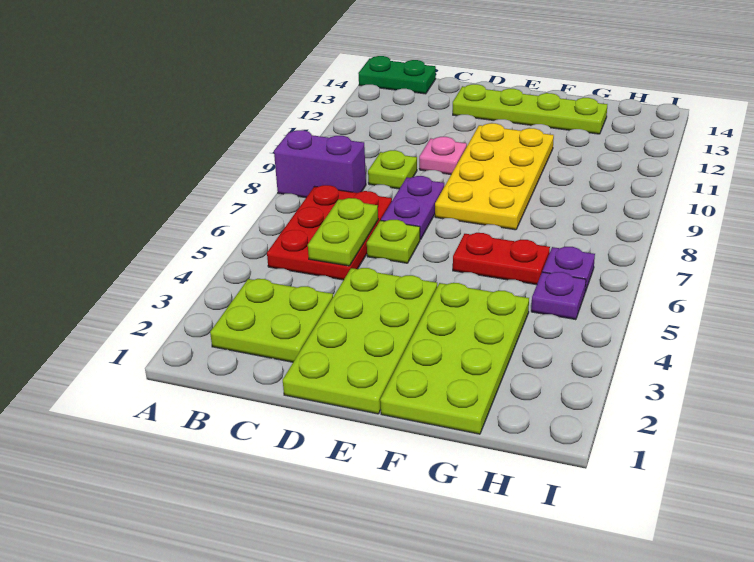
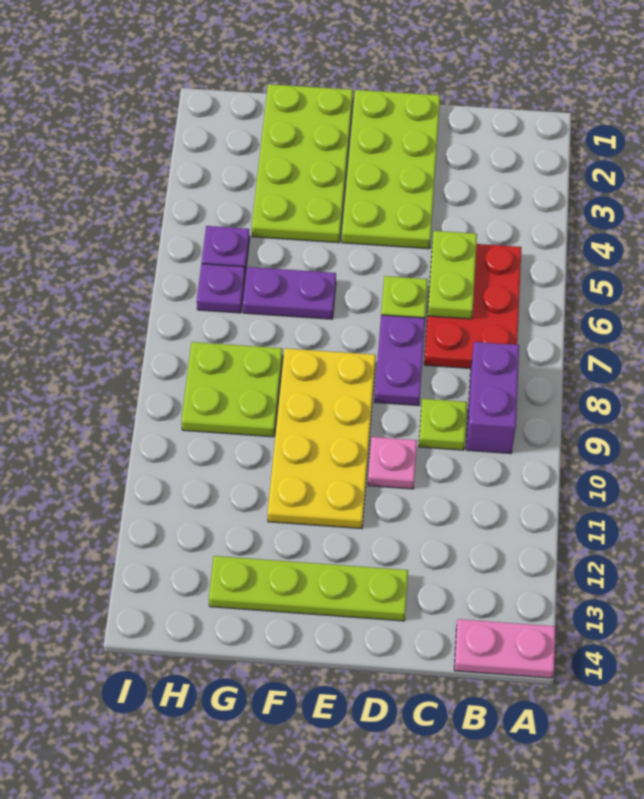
purple 1x2 brick [274,130,366,198] -> purple 1x2 brick turned to [466,342,519,454]
green 1x2 plate [358,56,436,94] -> pink 1x2 plate [454,619,555,678]
lime 2x2 plate [210,279,333,362] -> lime 2x2 plate moved to [181,342,283,437]
red 1x2 plate [453,233,550,285] -> purple 1x2 plate [243,267,336,319]

